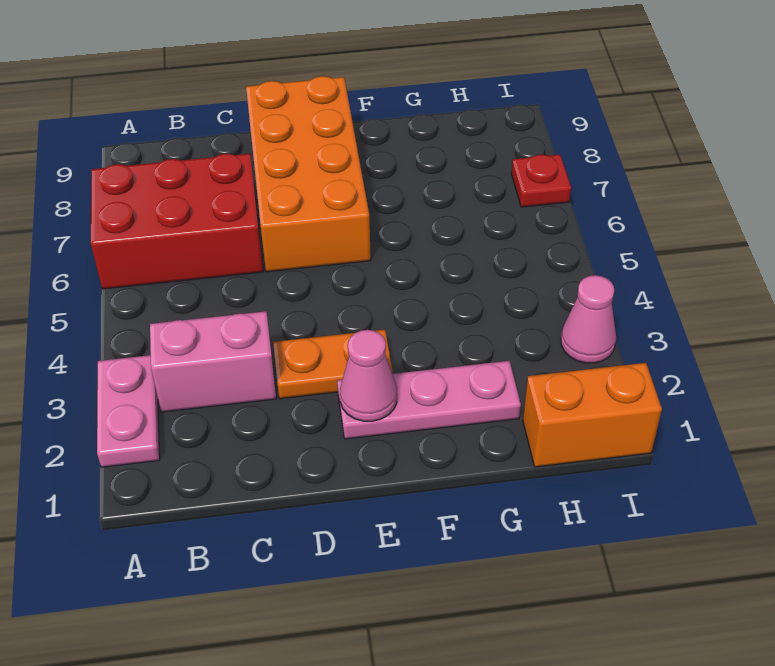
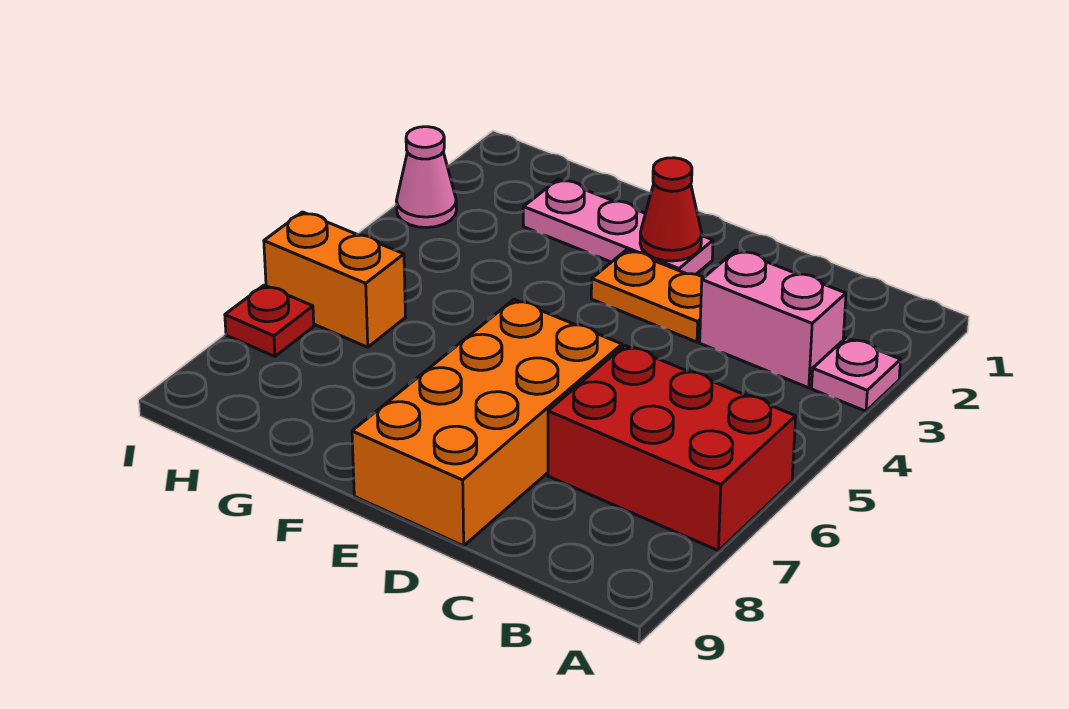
pink 1x2 plate [97,355,160,467] -> pink 1x1 plate [812,338,901,411]
pink 1x1 cone [340,330,397,421] -> red 1x1 cone [640,158,702,261]
orange 1x2 brick [523,363,662,467] -> orange 1x2 brick moved to [264,212,405,347]

